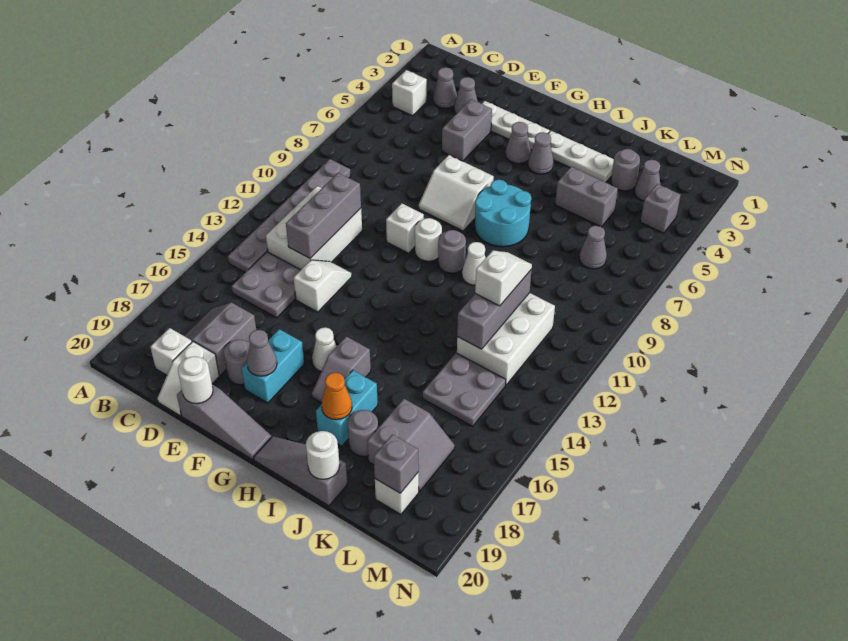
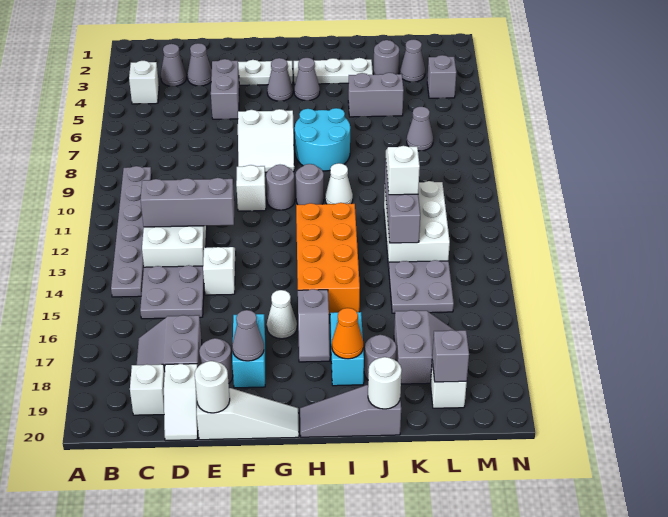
grey 1x3 brick [286,173,361,258] -> grey 1x3 brick turned to [140,178,234,227]
grey 1x3 slope [177,385,271,460] -> white 1x3 slope [197,388,299,440]
white 1x1 round brick [415,218,442,261] -> grey 1x1 round brick [266,165,295,210]
none -> orange 2x4 brick [296,203,360,315]

